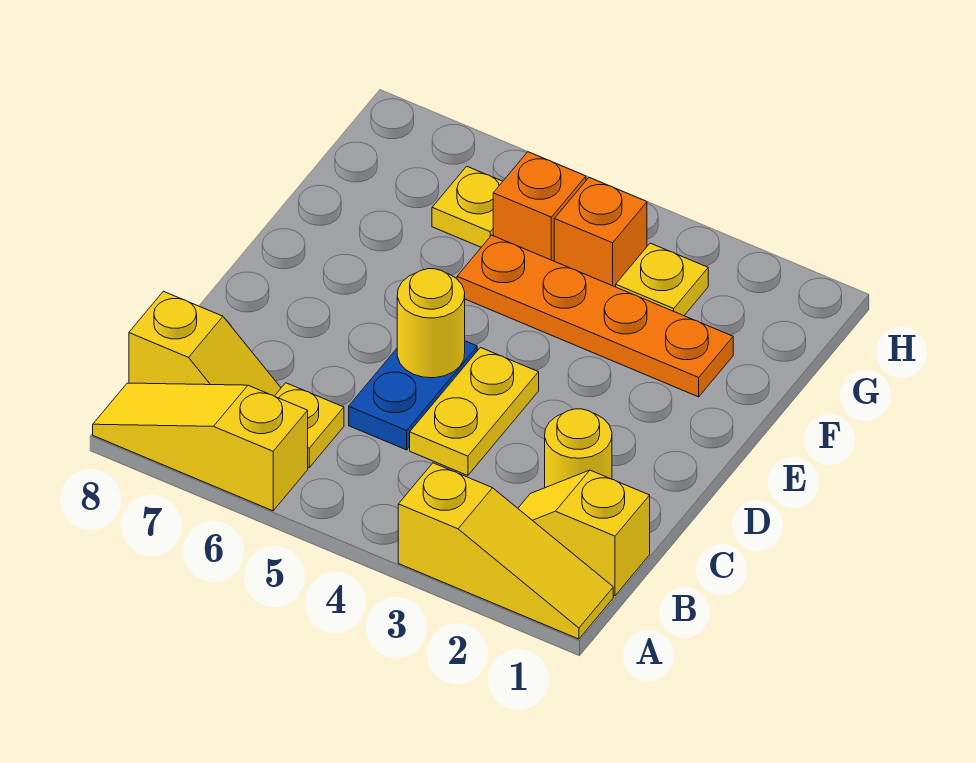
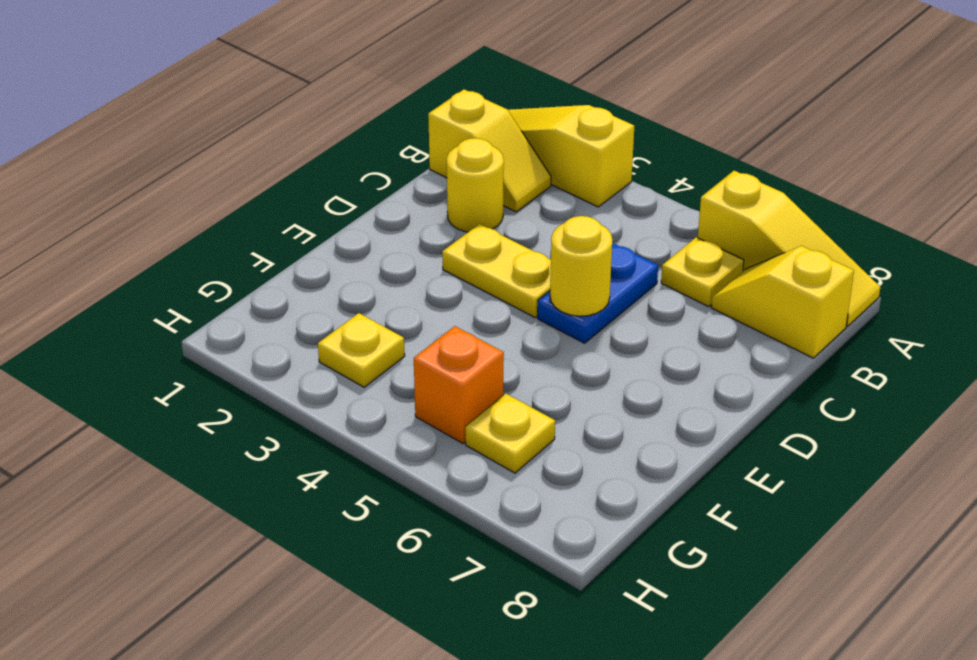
yellow 1x2 plate [410,348,539,476] -> yellow 1x2 plate turned to [442,224,551,317]
orange 1x4 plate [457,235,733,397] -> none
orange 1x1 brick [554,177,647,287] -> none

